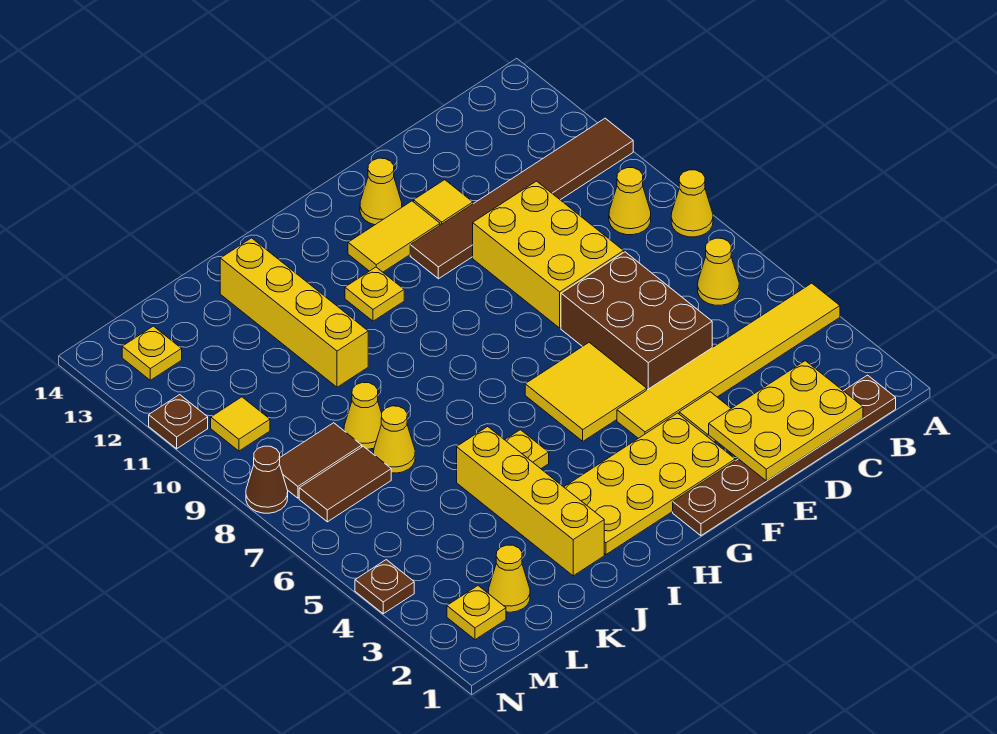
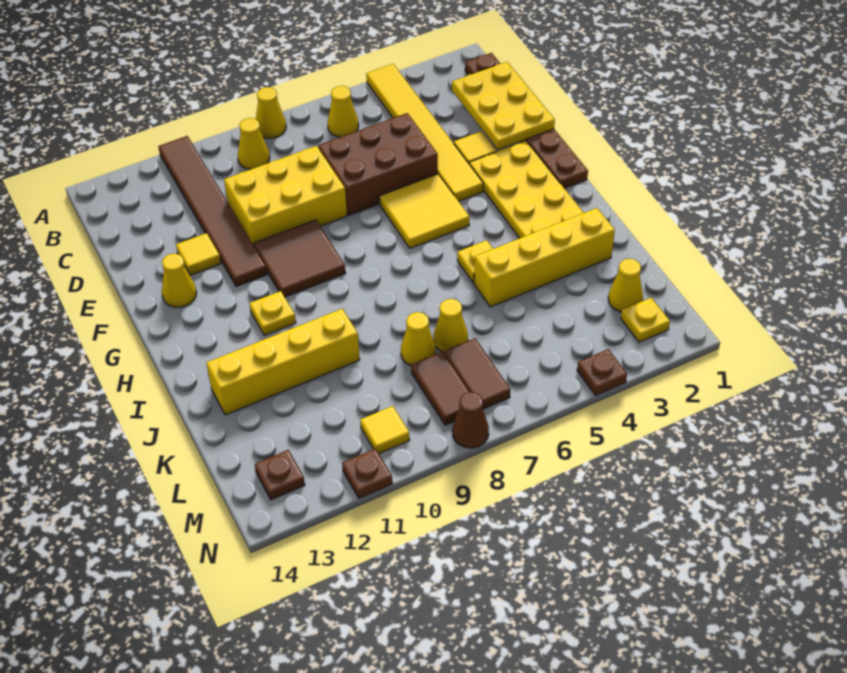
none -> brown 2x2 tile [254,220,346,297]
yellow 1x2 tile [348,201,440,272] -> none
yellow 1x1 plate [122,326,182,380] -> brown 1x1 plate [255,450,305,500]

